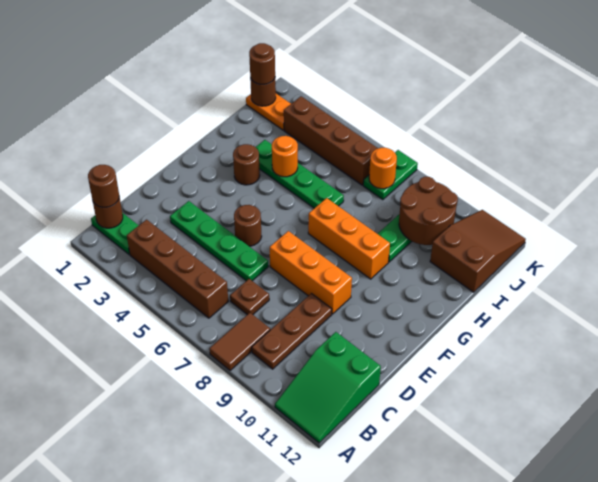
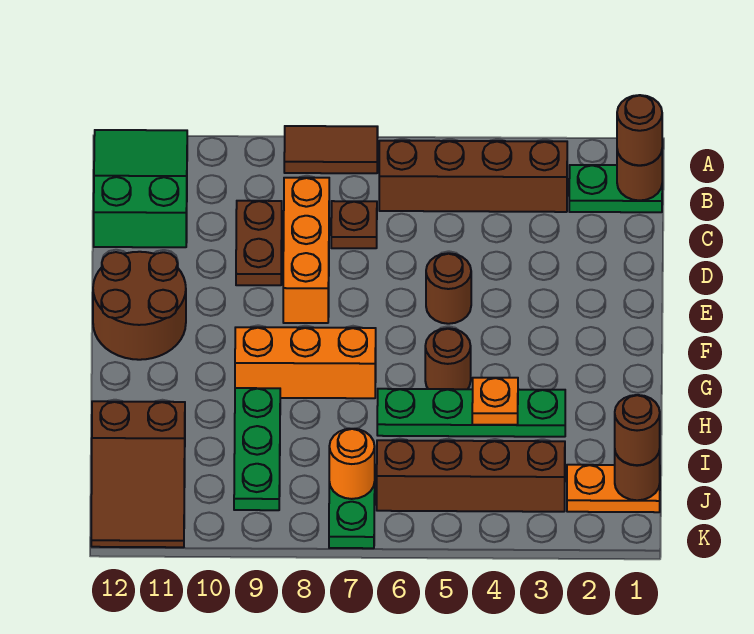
brown 1x2 tile [209,313,270,371] -> brown 1x2 tile turned to [284,126,378,173]
brown 1x3 plate [252,293,332,369] -> brown 1x2 plate [236,201,282,285]
green 1x4 plate [170,201,268,281] -> none
orange 1x3 brick [270,231,352,314] -> orange 1x3 brick turned to [283,178,329,323]
brown 1x1 round brick [233,144,260,185] -> brown 1x1 round brick moved to [425,328,471,389]
orange 1x1 round brick [272,136,298,177] -> orange 1x1 plate [472,378,518,425]
brown 2x2 round brick [399,177,458,245] -> brown 2x2 round brick moved to [93,252,186,360]

